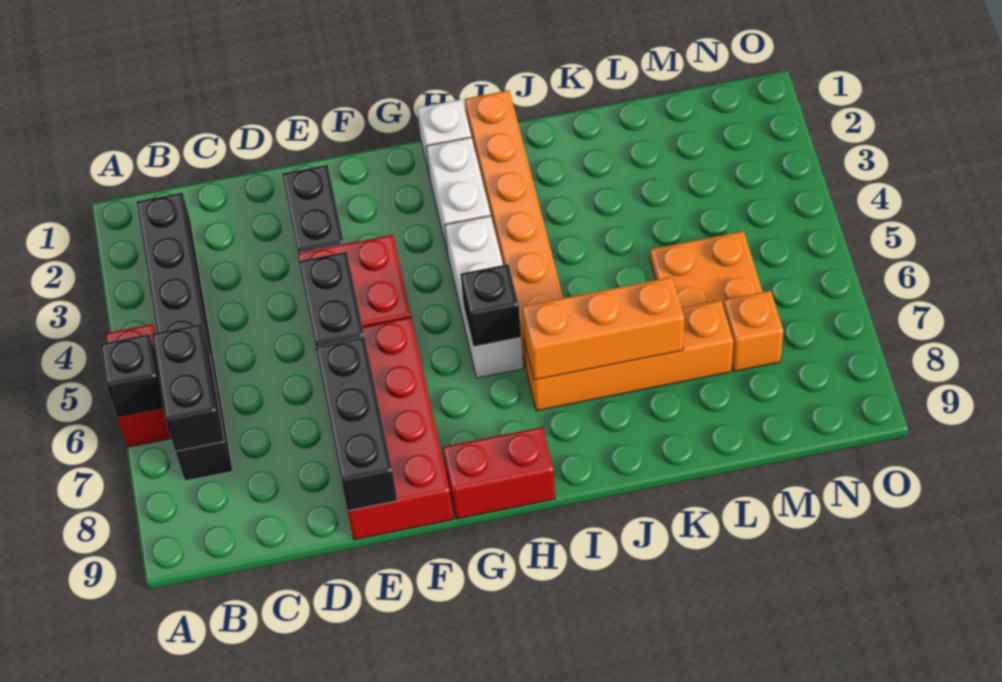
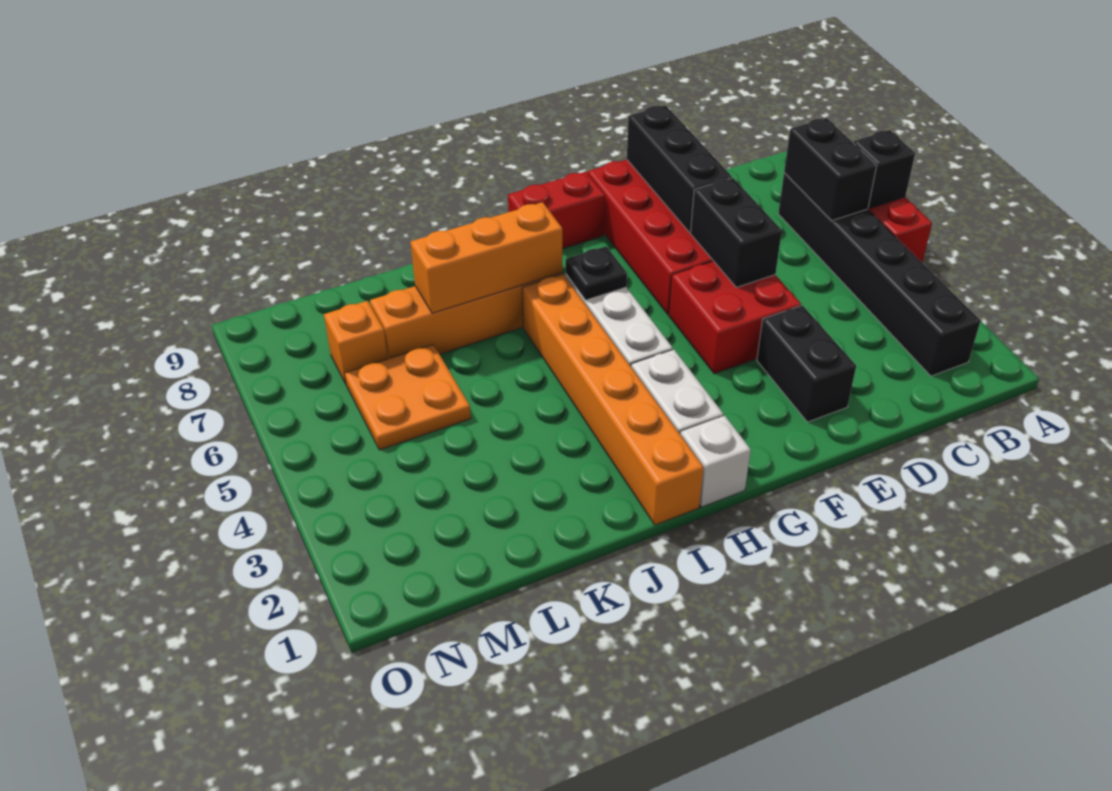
black 1x1 brick [460,264,521,347] -> black 1x1 plate [566,246,627,300]

